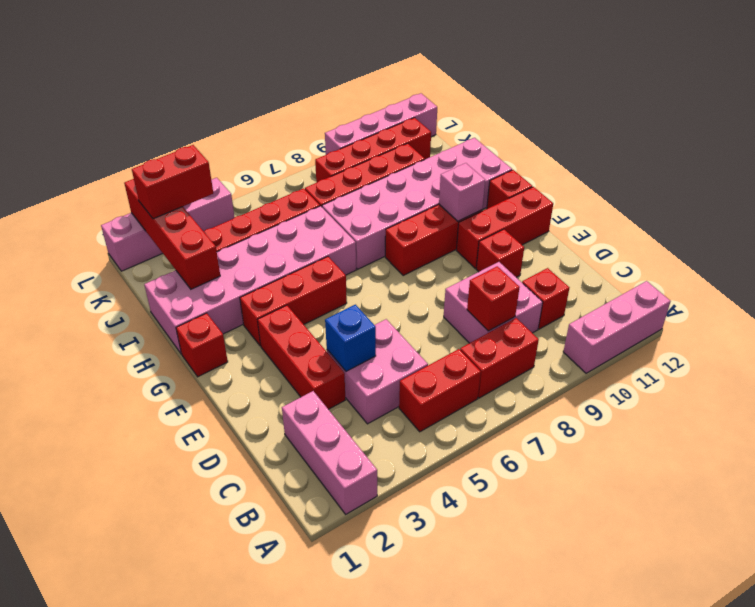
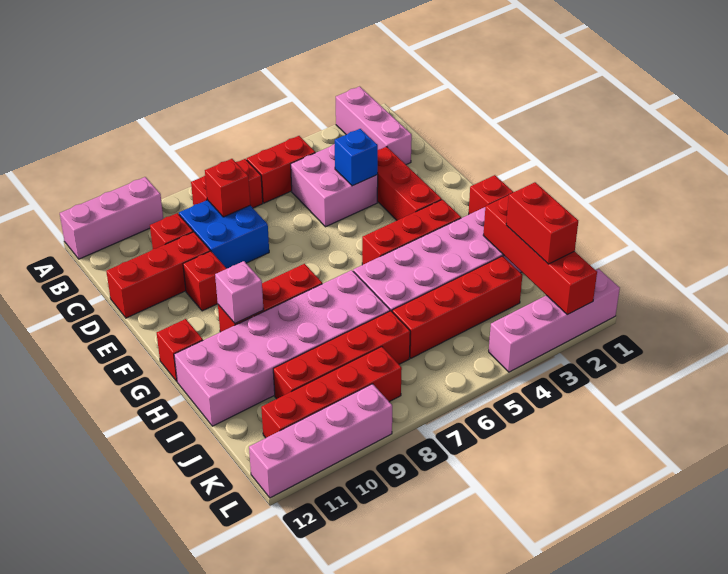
pink 2x2 brick [444,262,543,343] -> blue 2x2 brick [179,200,269,268]
red 1x3 brick [456,187,553,268] -> red 1x3 brick moved to [106,232,210,318]
red 1x2 brick [132,145,213,219] -> red 1x2 brick turned to [506,182,578,264]

